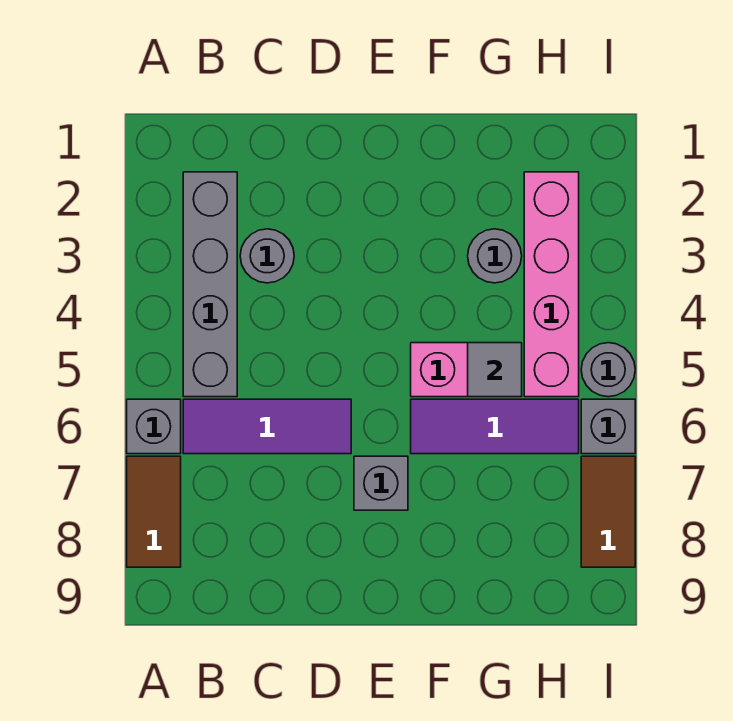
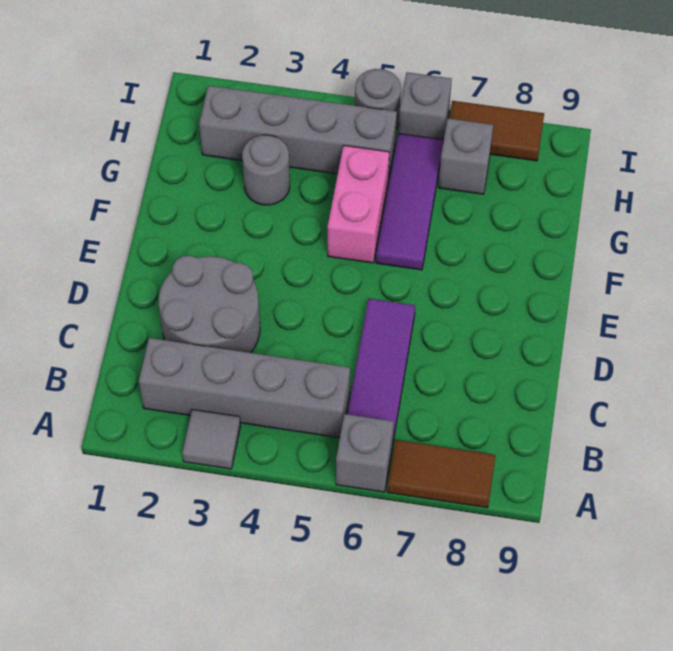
grey 1x1 round brick [240,229,294,283] -> grey 2x2 round brick [158,256,260,353]
grey 1x1 brick [354,456,408,510] -> grey 1x1 brick moved to [438,119,493,194]
grey 1x1 tile [468,343,522,397] -> grey 1x1 tile moved to [182,410,241,469]
pink 1x4 brick [524,172,579,397] -> grey 1x4 brick [199,86,397,181]

